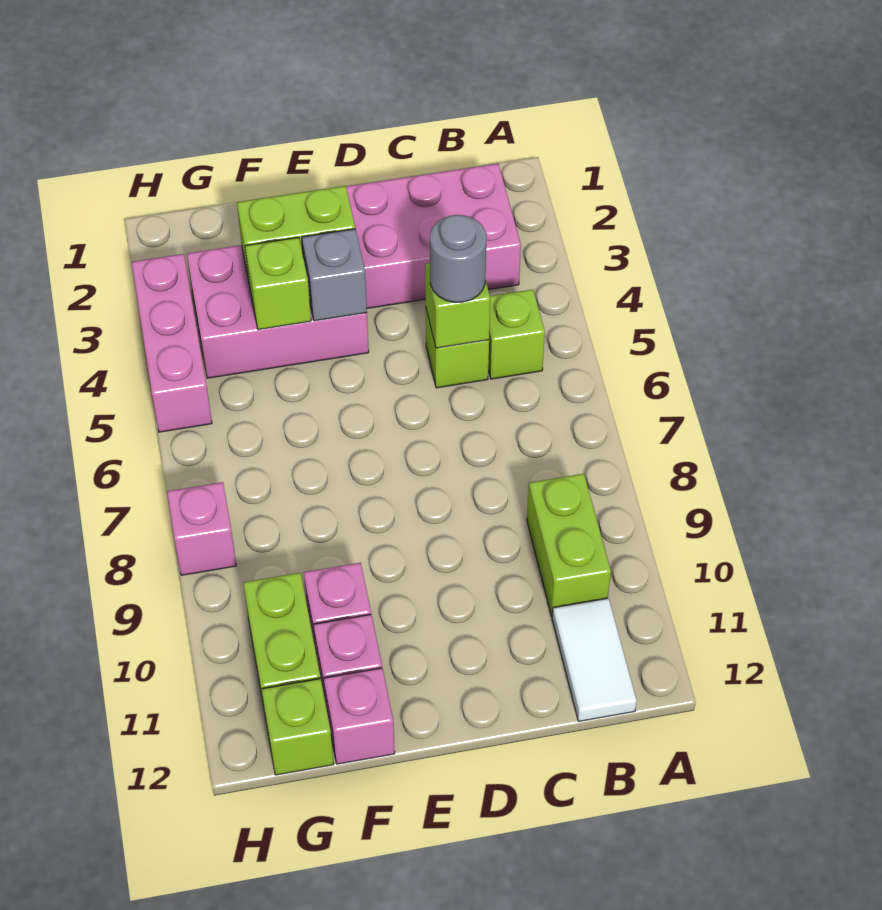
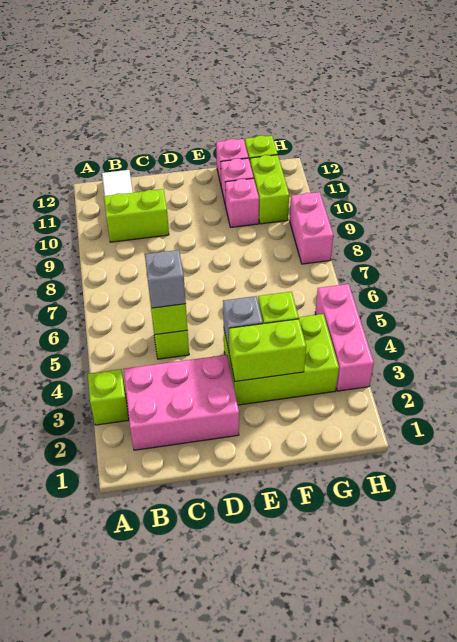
lime 1x1 brick [488,289,545,379] -> lime 1x1 brick moved to [88,369,129,425]
lime 1x2 brick [527,474,611,616] -> lime 1x2 brick turned to [104,189,169,242]
grey 1x1 round brick [430,215,486,302] -> grey 1x1 brick [145,250,186,308]
pink 2x3 brick [187,245,369,378] -> lime 2x3 brick [224,314,339,405]
pink 1x1 brick [167,482,236,575] -> pink 1x2 brick [290,192,333,264]

